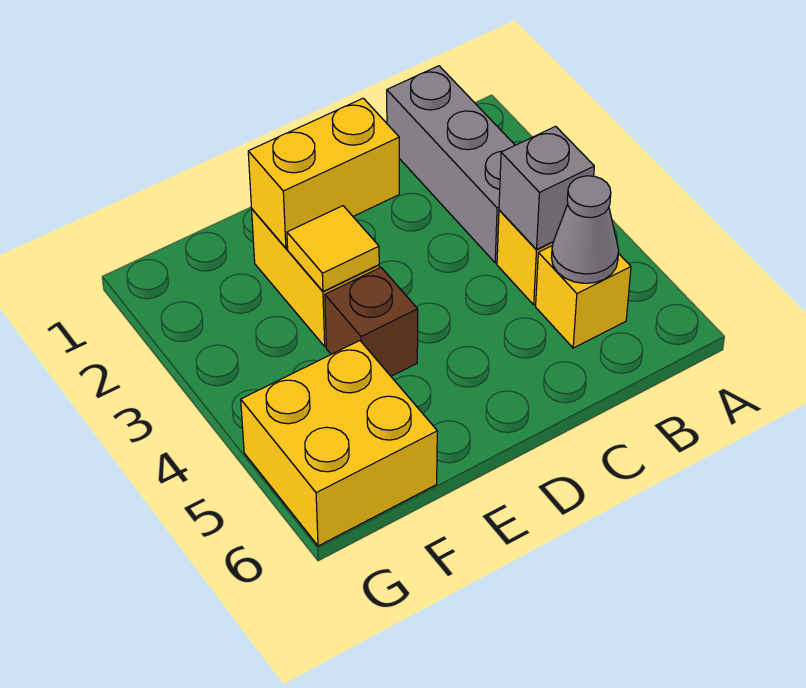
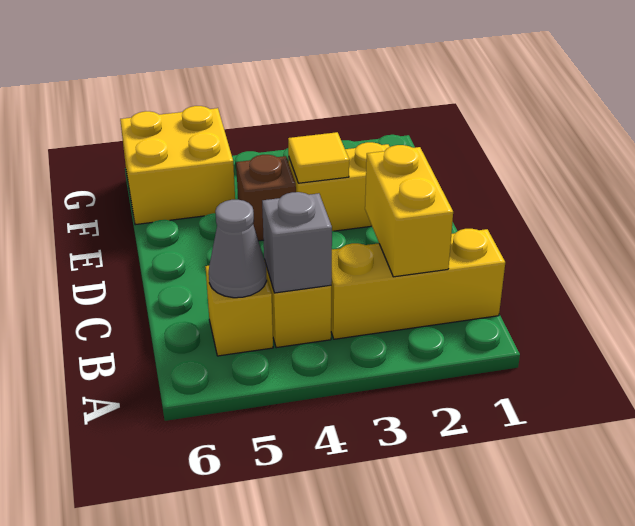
grey 1x3 brick [387,66,515,263] -> yellow 1x3 brick [331,229,505,339]
yellow 1x2 brick [248,98,399,248] -> yellow 1x2 brick moved to [365,145,453,277]

